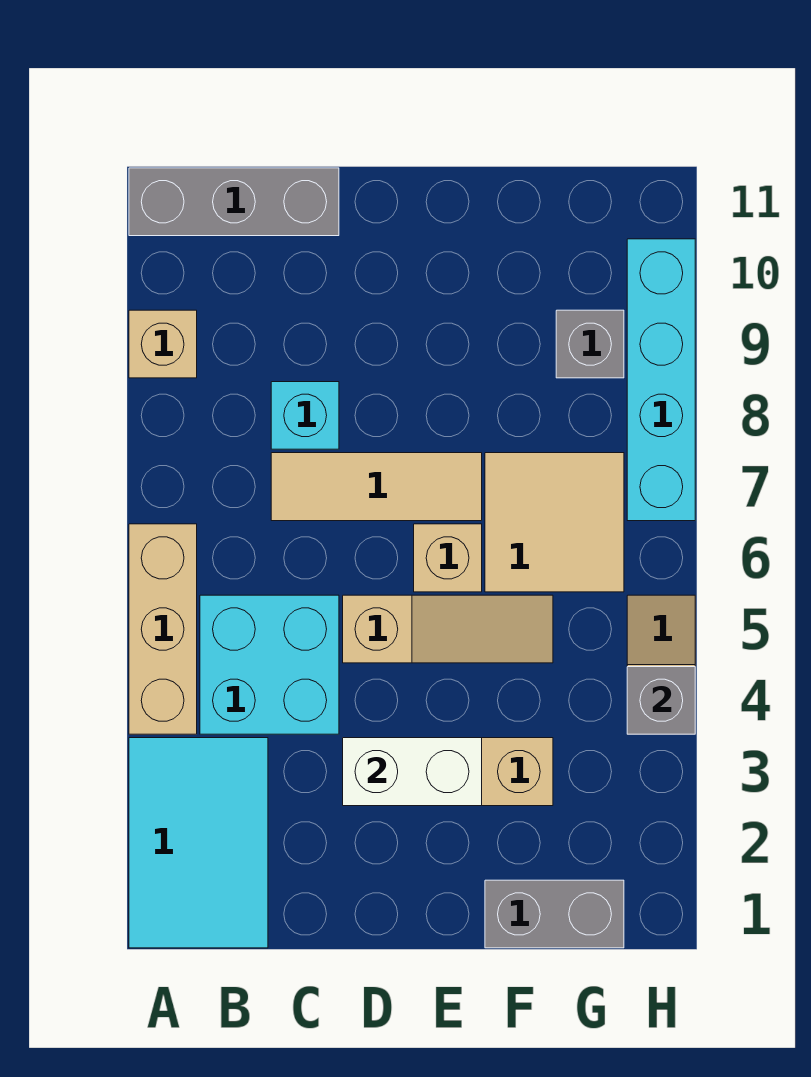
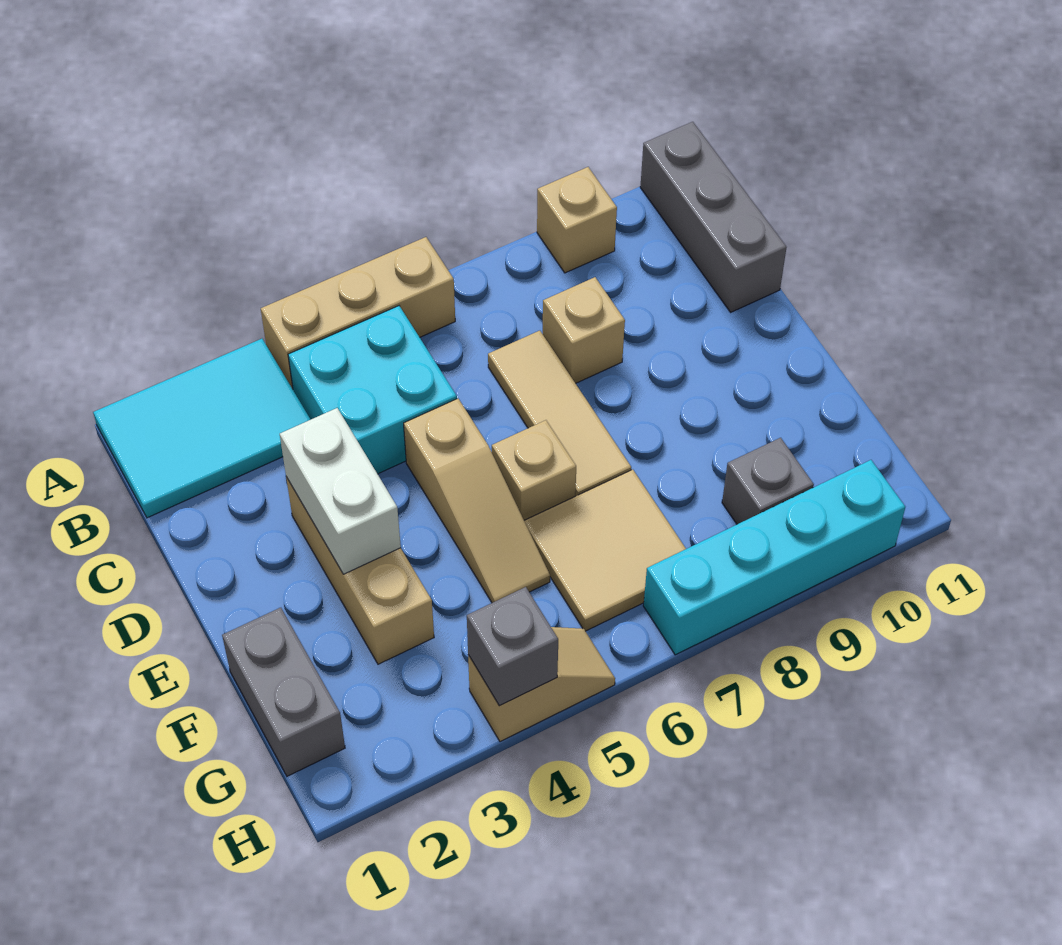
cyan 1x1 brick [271,382,339,449] -> tan 1x1 brick [543,277,625,383]

